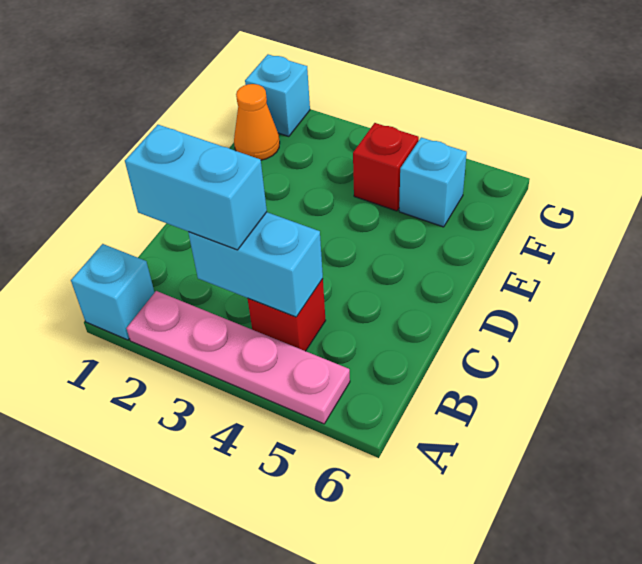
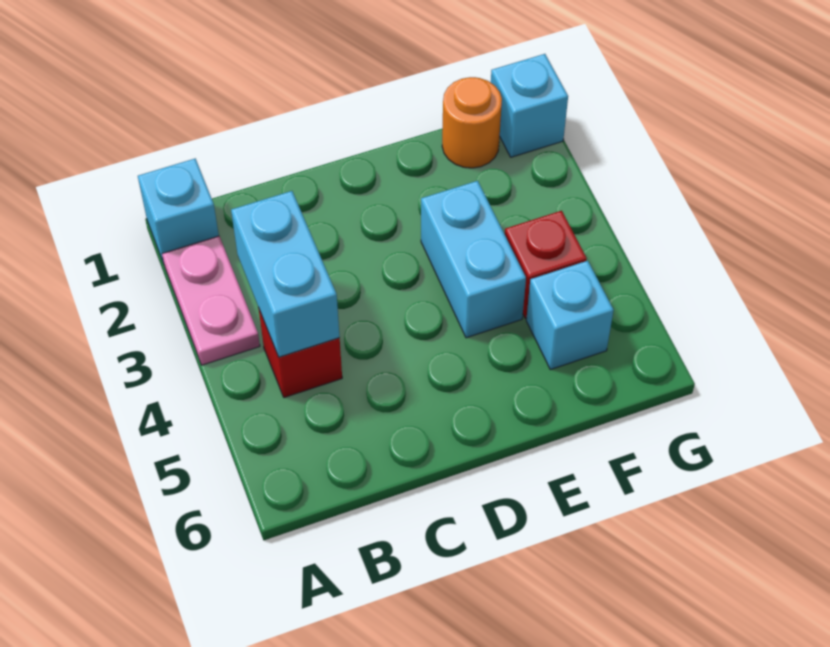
pink 1x4 plate [126,291,350,424] -> pink 1x2 plate [162,236,260,365]
cyan 1x2 brick [125,125,267,250] -> cyan 1x2 brick moved to [421,181,526,338]
orange 1x1 cone [234,84,280,160] -> orange 1x1 round brick [442,77,502,168]

